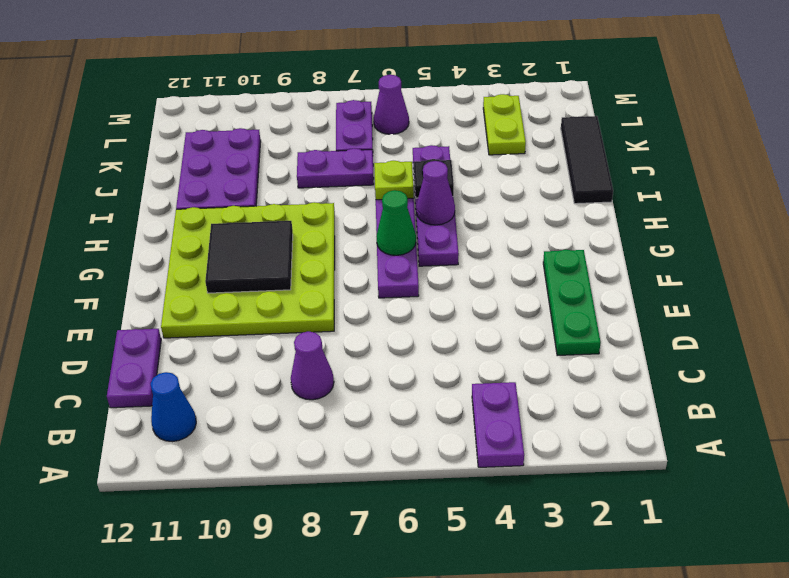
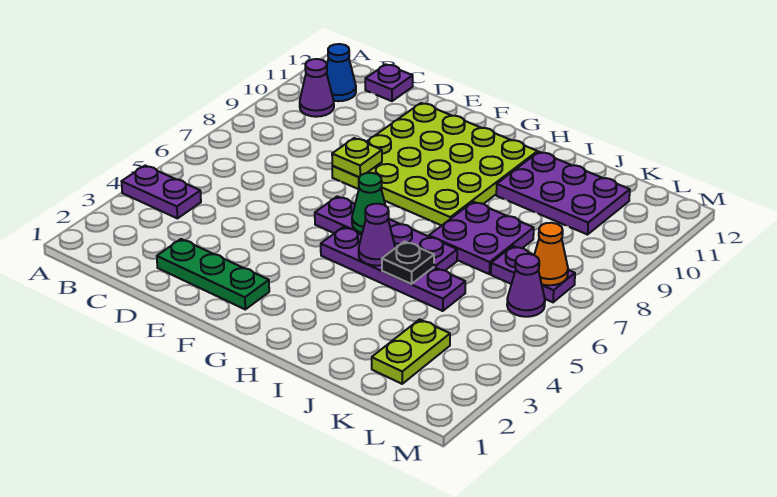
purple 1x1 cone [291,331,334,400] -> purple 1x1 cone moved to [300,59,334,117]
purple 1x2 plate [107,329,161,408] -> purple 1x1 plate [365,65,413,101]
black 2x2 tile [205,221,293,293] -> none
black 1x3 tile [561,116,613,204] -> none
lime 1x1 plate [374,161,414,200] -> lime 1x1 plate moved to [332,138,382,177]
purple 1x2 plate [297,148,374,188] -> purple 2x2 plate [429,202,534,274]
lime 1x2 plate [483,94,526,155] -> lime 1x2 plate turned to [372,319,450,384]
none -> orange 1x1 cone [534,223,568,285]

